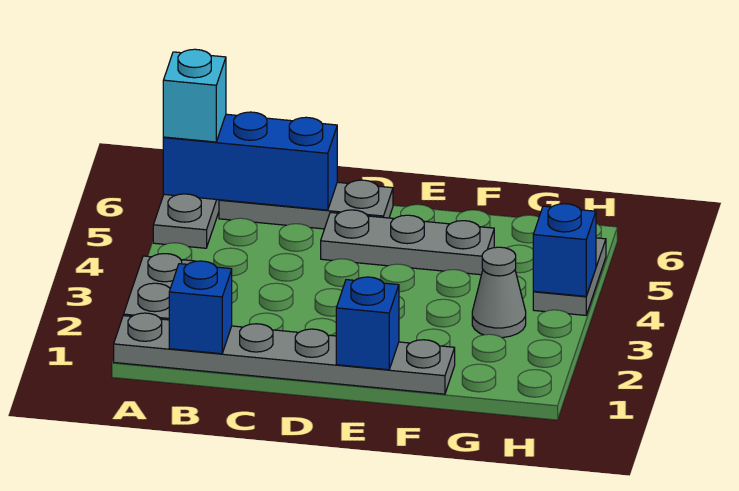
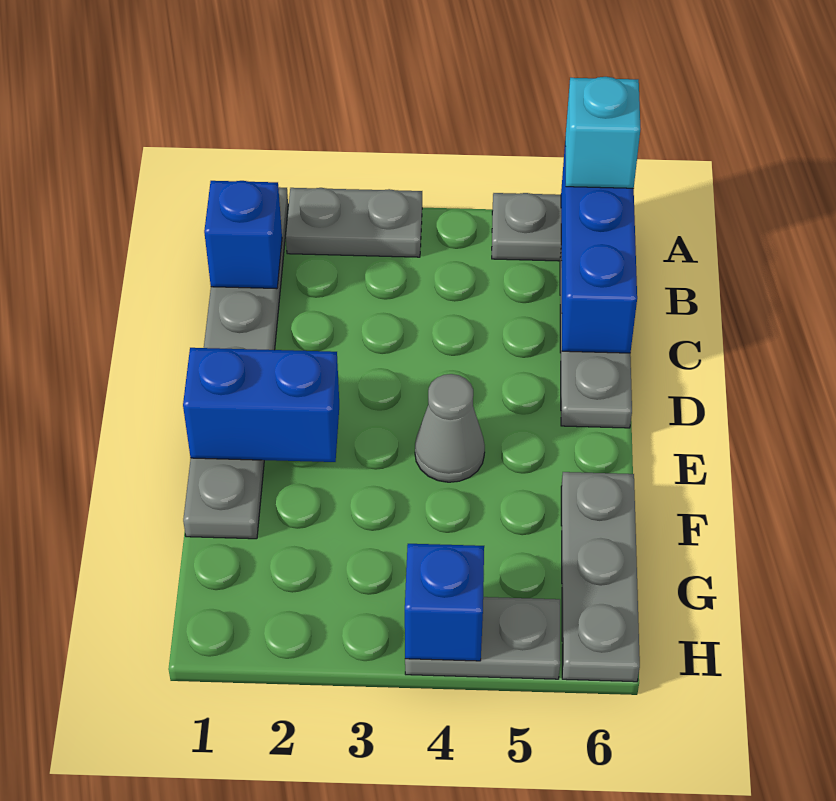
grey 1x3 plate [321,210,494,275] -> grey 1x3 plate moved to [561,472,640,682]
blue 1x1 brick [336,277,399,370] -> blue 1x2 brick [183,348,339,462]
grey 1x1 cone [472,247,526,338] -> grey 1x1 cone moved to [415,374,485,482]

